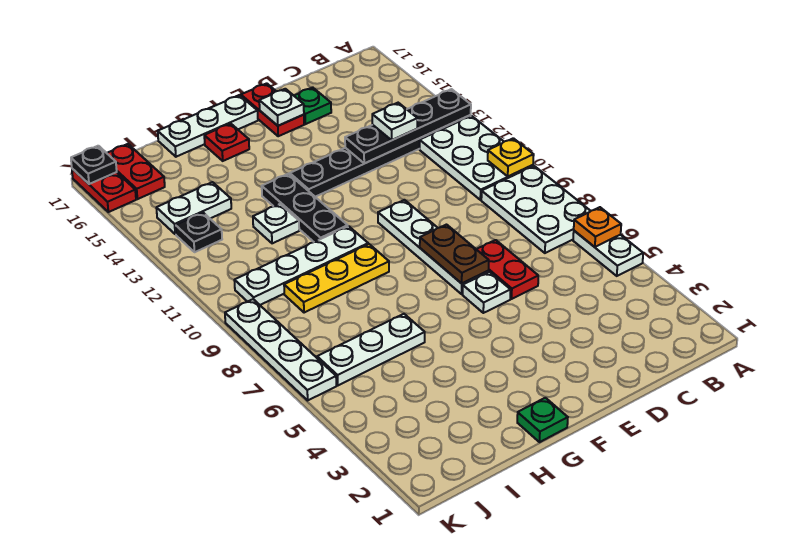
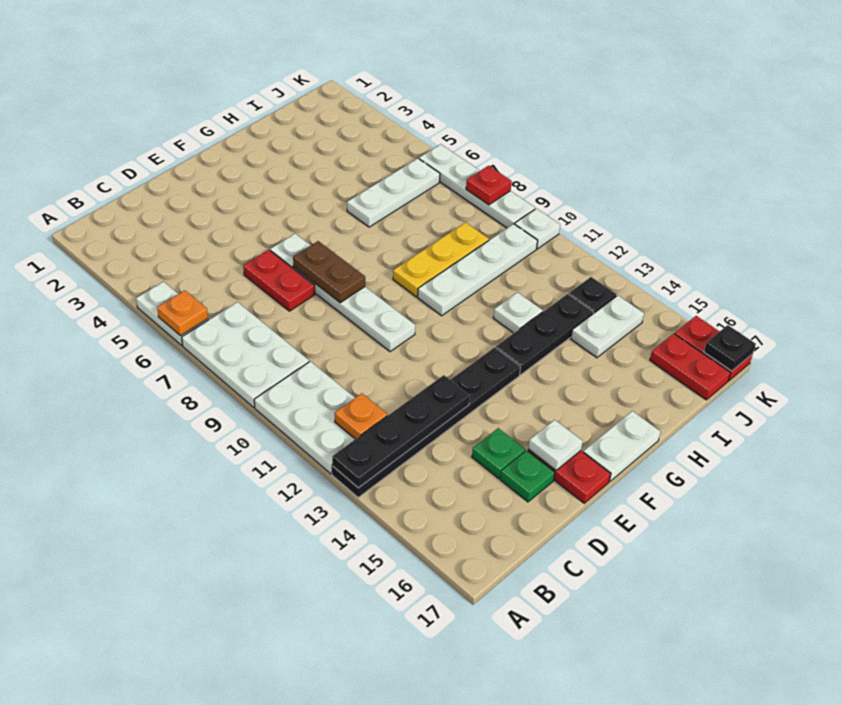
yellow 1x1 plate [488,138,534,176] -> none
none -> orange 1x1 plate [335,393,388,439]
white 1x1 plate [372,103,417,140] -> white 1x1 plate moved to [515,209,560,249]
white 1x3 plate [158,95,258,157] -> white 1x2 plate [583,411,661,481]
green 1x1 plate [517,398,568,442] -> green 1x1 plate moved to [472,428,525,479]
black 1x3 plate [262,174,348,242] -> black 1x3 plate turned to [496,294,593,375]
red 1x1 plate [204,124,249,161] -> red 1x1 plate moved to [466,166,512,205]

